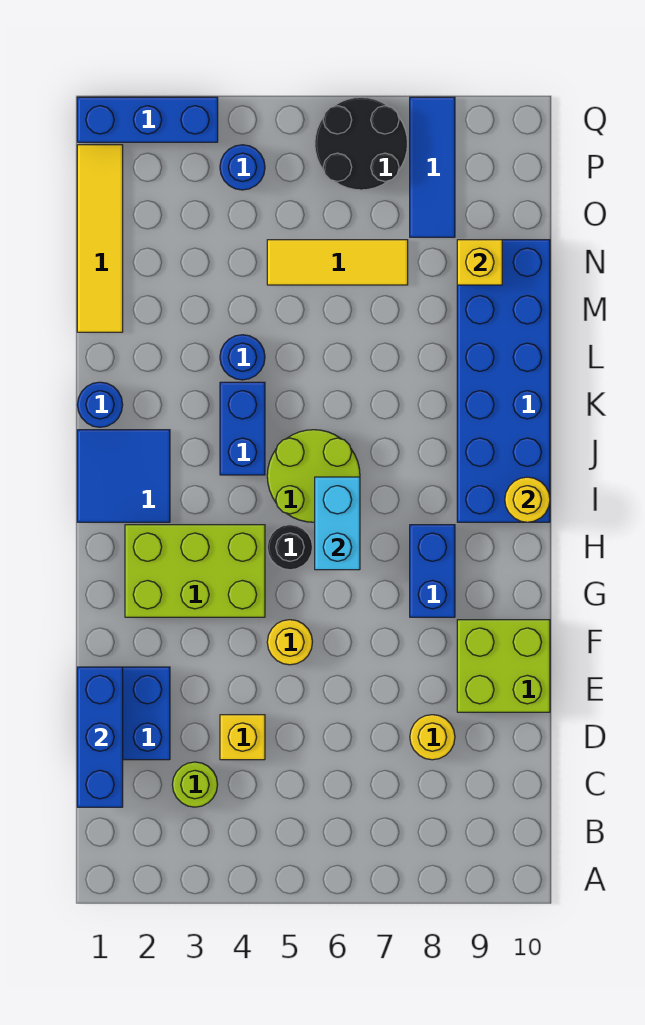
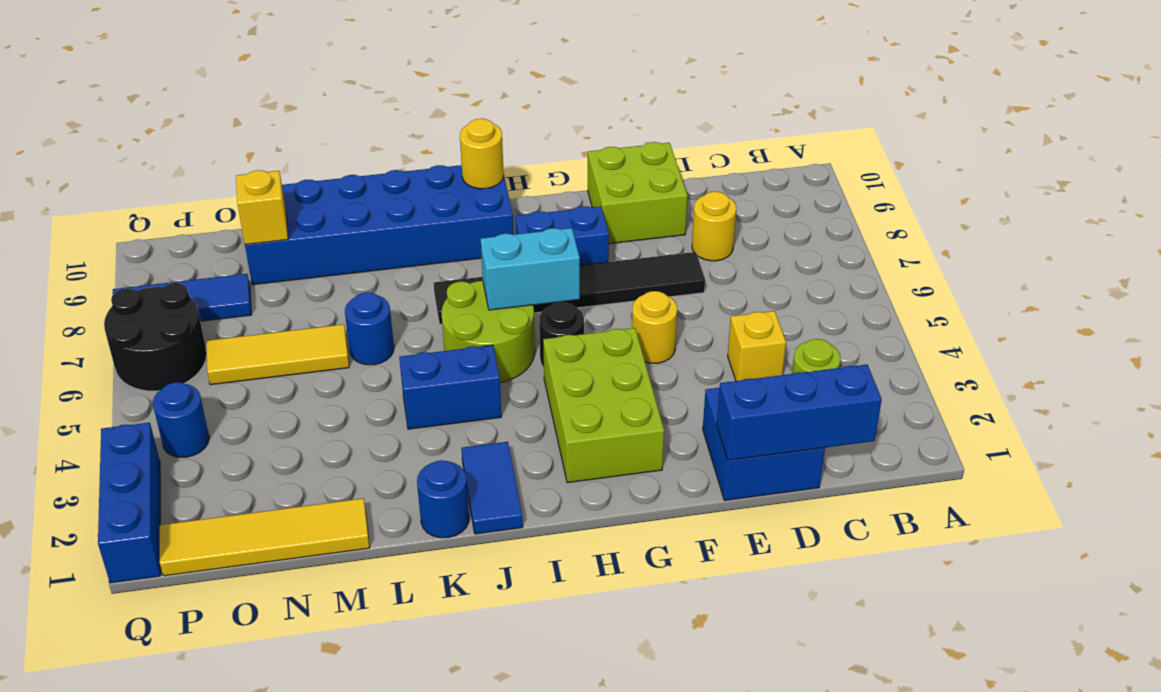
none -> black 1x6 tile [434,252,705,324]
blue 2x2 tile [77,430,170,522] -> blue 1x2 tile [461,442,523,534]
blue 1x1 round brick [220,335,265,380] -> blue 1x1 round brick moved to [345,292,394,365]
yellow 1x3 tile [267,240,408,285] -> yellow 1x3 tile turned to [206,324,349,385]

